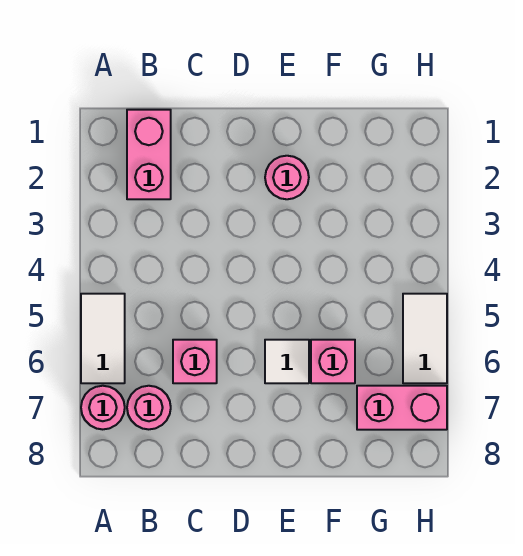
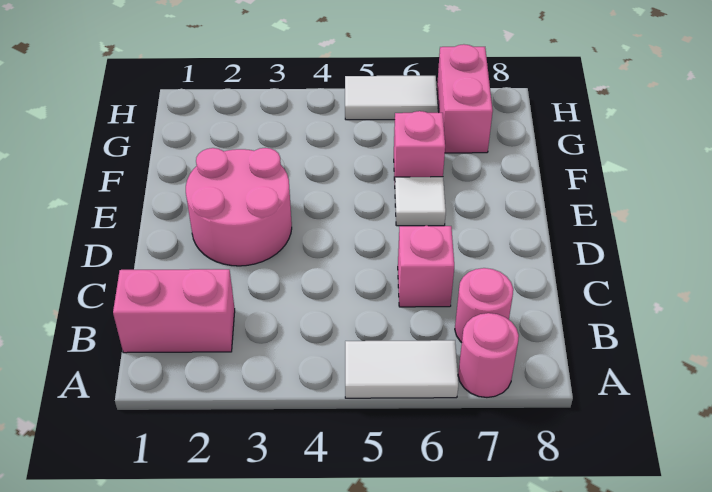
pink 1x1 round brick [265,156,309,199] -> pink 2x2 round brick [186,148,292,266]

